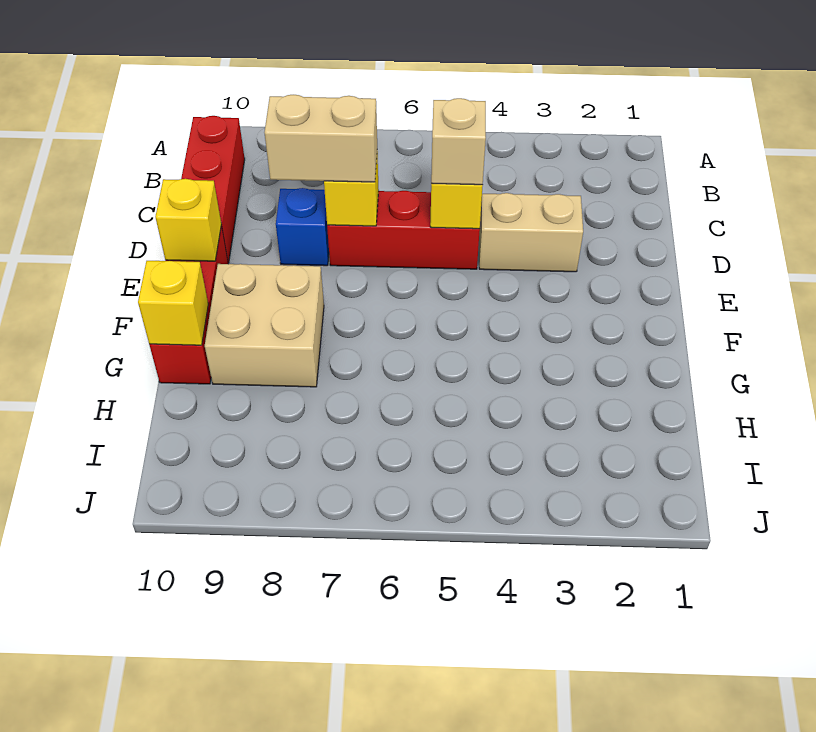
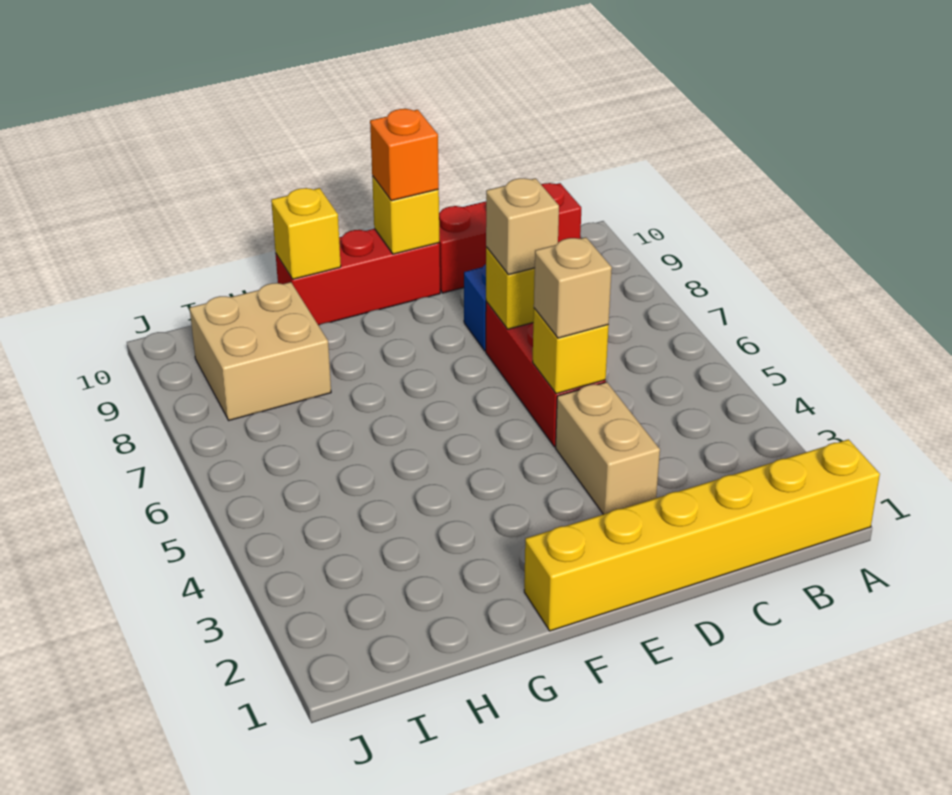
none -> yellow 1x6 brick [524,439,880,631]
tan 1x2 brick [264,95,377,182] -> tan 1x1 brick [486,178,559,275]
none -> orange 1x1 brick [370,109,439,201]
tan 2x2 brick [205,264,324,387] -> tan 2x2 brick moved to [190,282,331,420]

